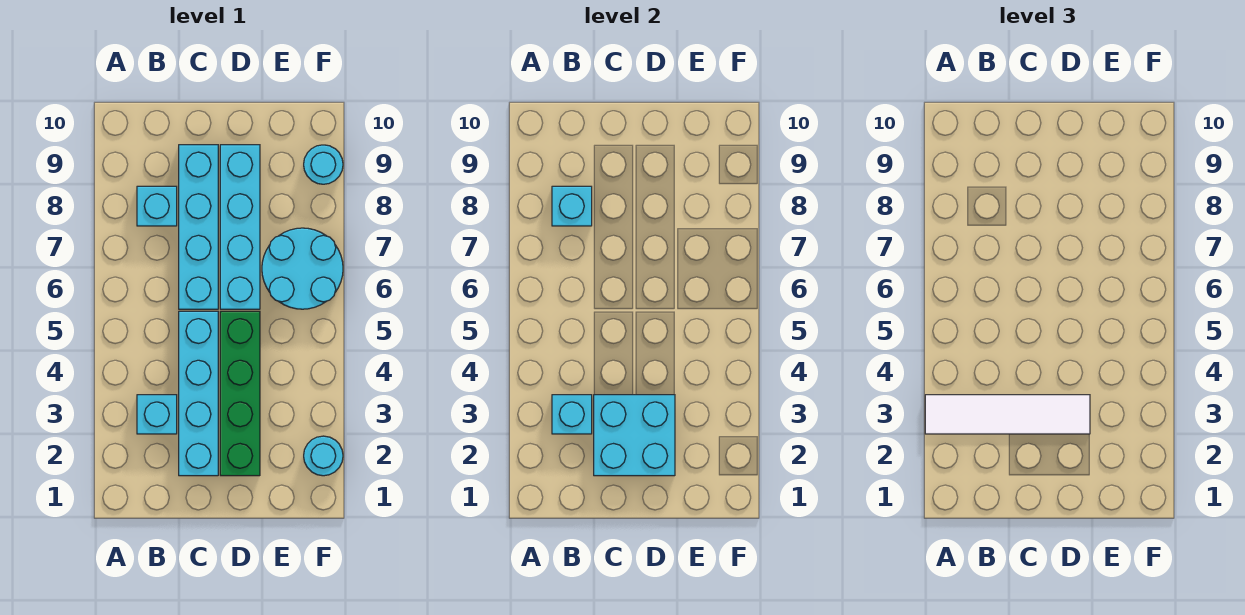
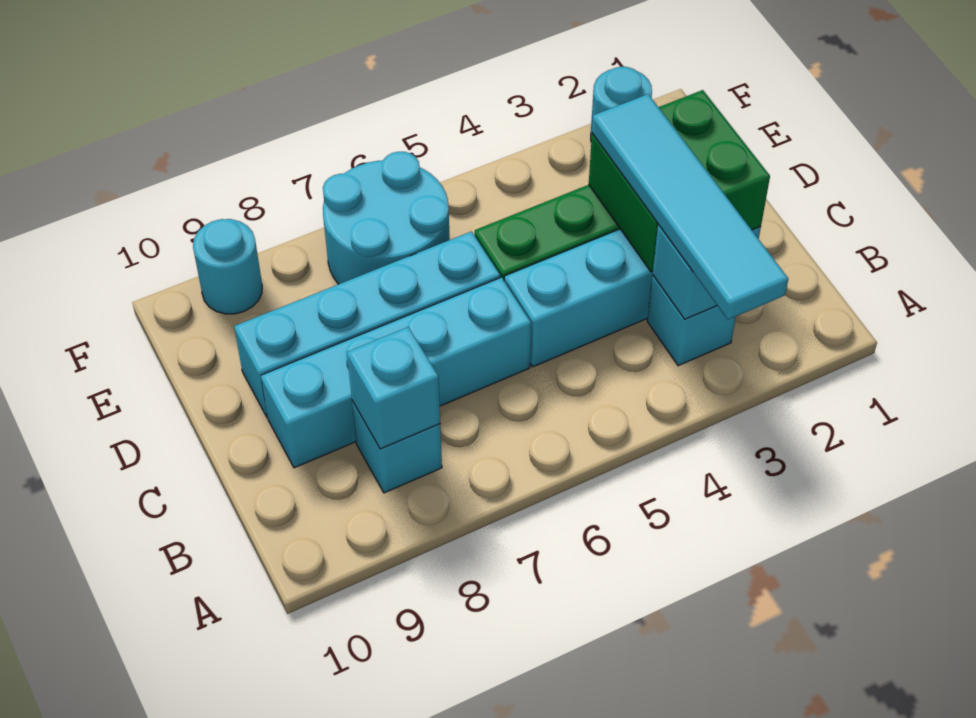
white 1x4 tile [925,395,1090,434] -> cyan 1x4 tile [592,94,788,320]
cyan 2x2 brick [594,395,675,476] -> green 2x2 brick [589,90,770,272]

